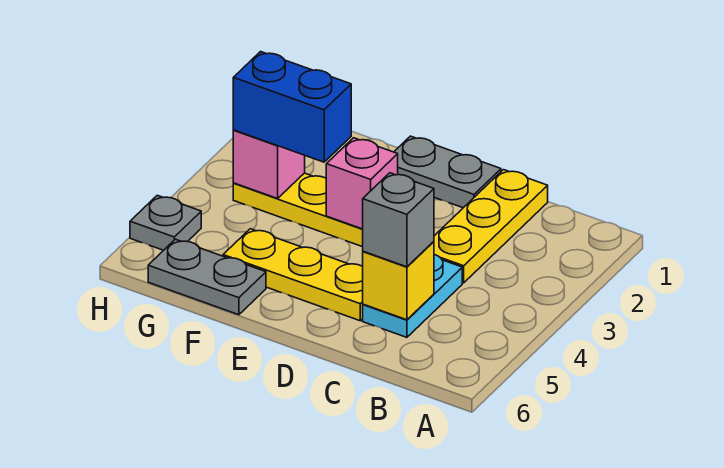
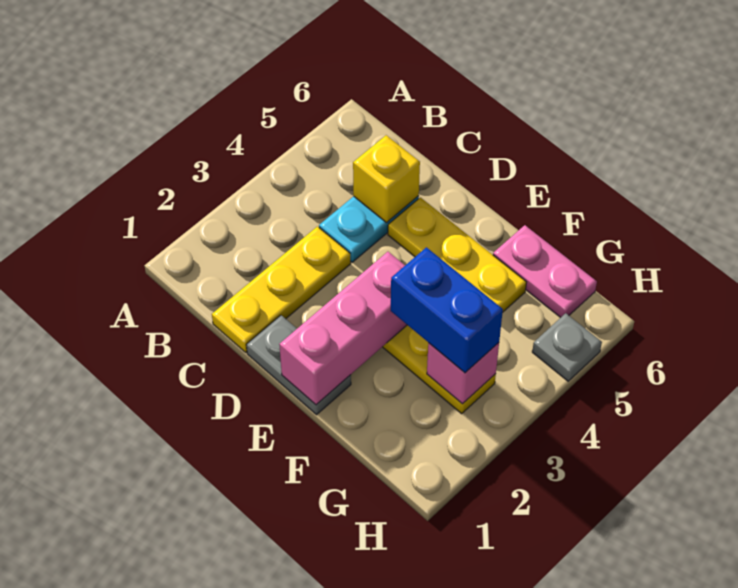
grey 1x1 brick [363,173,434,267] -> none
pink 1x1 brick [326,138,398,229] -> pink 1x3 brick [279,252,407,405]
grey 1x2 plate [148,239,266,315] -> pink 1x2 plate [493,225,597,318]

